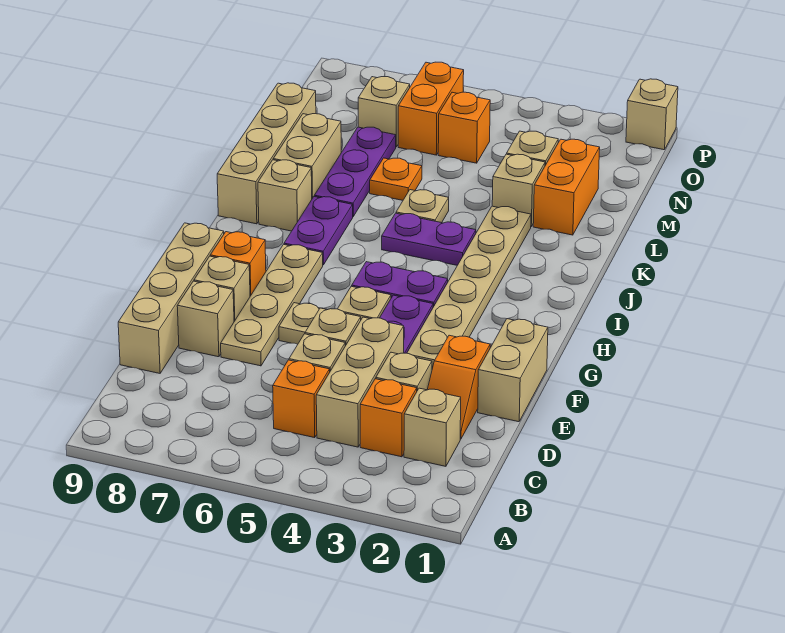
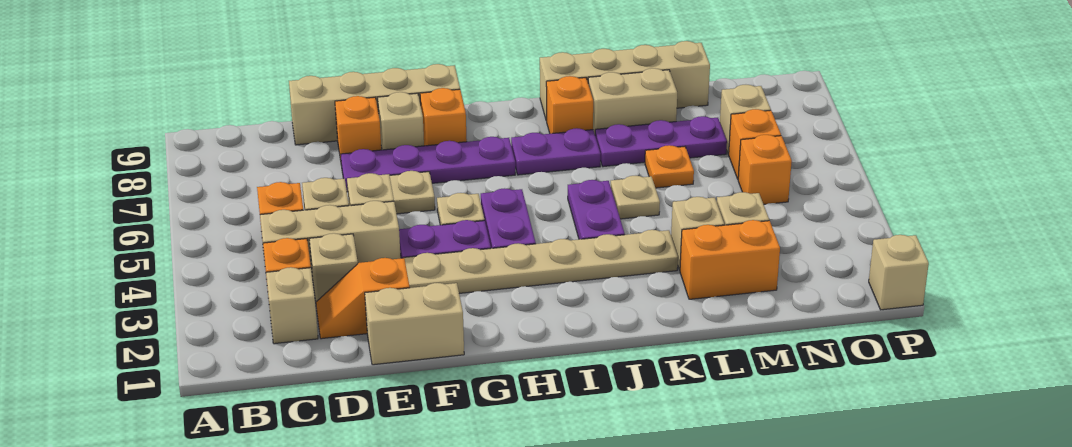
tan 1x4 plate [221,244,323,366] -> purple 1x4 plate [341,137,515,192]
tan 1x1 brick [177,281,234,357] -> orange 1x1 brick [335,96,381,160]
tan 1x1 brick [258,160,312,231] -> orange 1x1 brick [546,76,593,134]
orange 1x2 brick [398,62,464,155] -> orange 1x1 brick [729,109,781,179]

